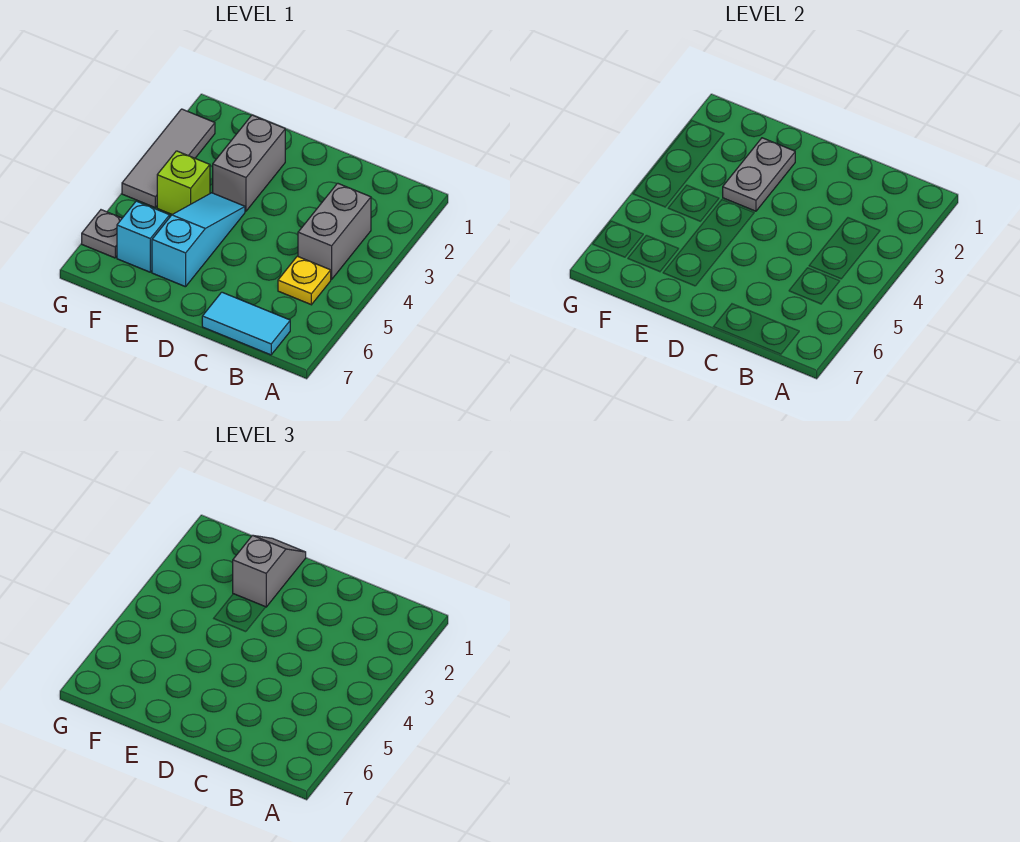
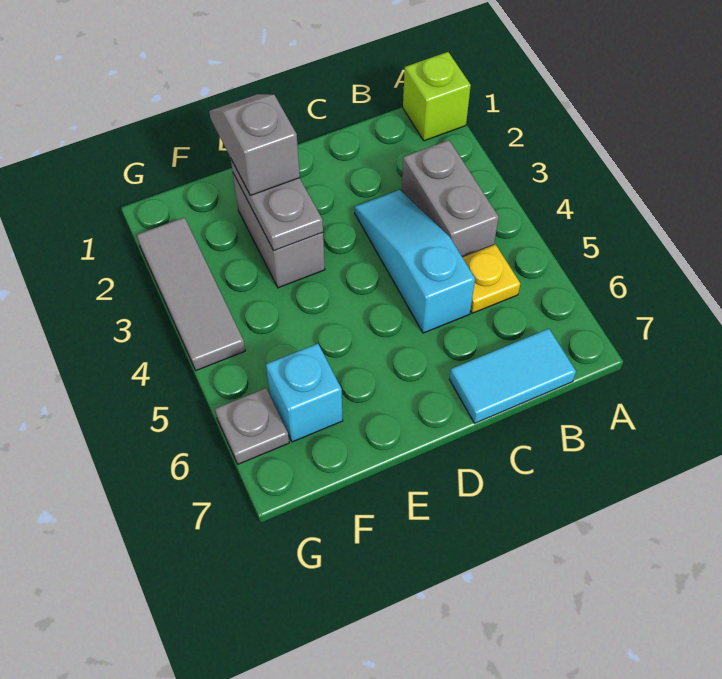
cyan 1x3 slope [152,193,245,287] -> cyan 1x3 slope moved to [355,190,475,333]
lime 1x1 brick [157,151,210,214] -> lime 1x1 brick moved to [403,52,471,141]

